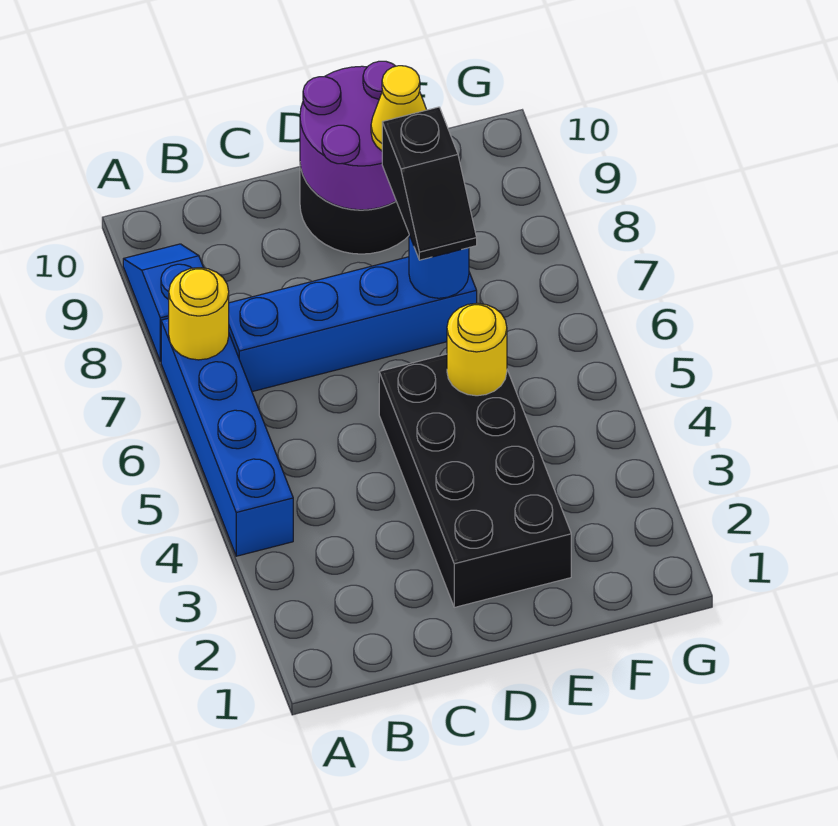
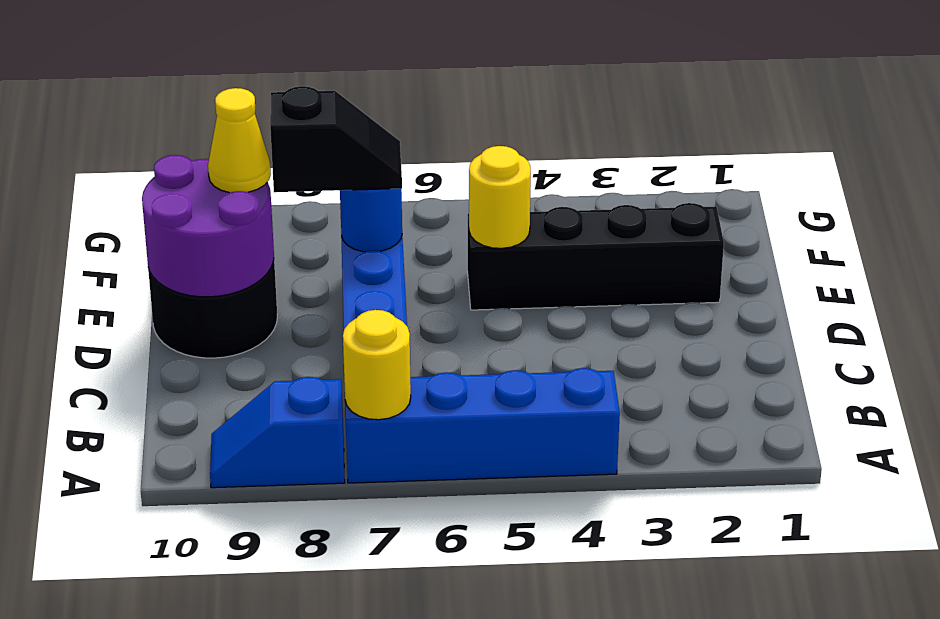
black 2x4 brick [379,354,571,607] -> black 1x4 brick [468,203,724,310]

